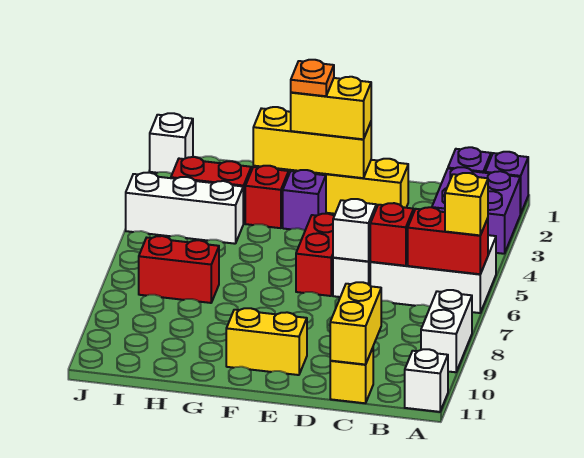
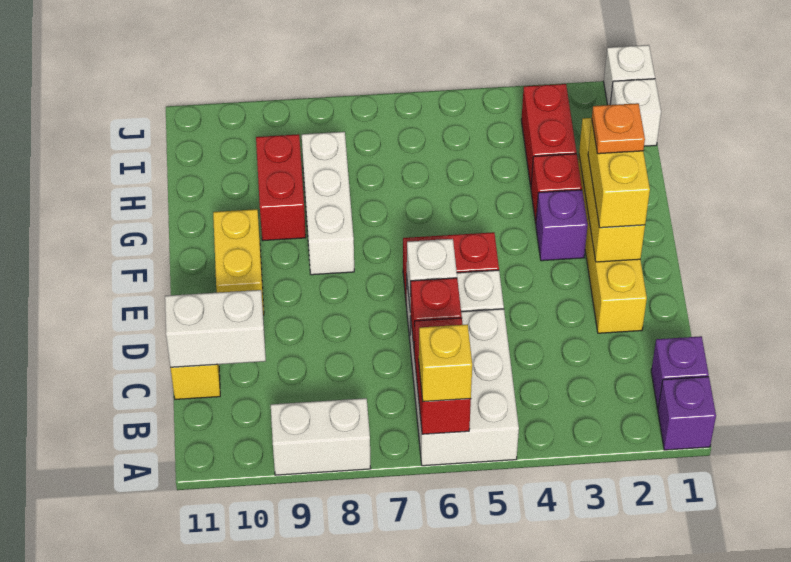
purple 2x2 brick [432,167,520,254] -> none
white 1x1 brick [405,349,448,412] -> white 1x1 brick moved to [610,79,661,146]
yellow 1x2 brick [330,282,381,365] -> white 1x2 brick [165,290,266,367]
white 1x3 brick [126,173,243,244] -> white 1x3 brick moved to [302,132,354,275]
red 1x2 brick [139,236,219,303] -> red 1x2 brick moved to [256,134,306,241]

